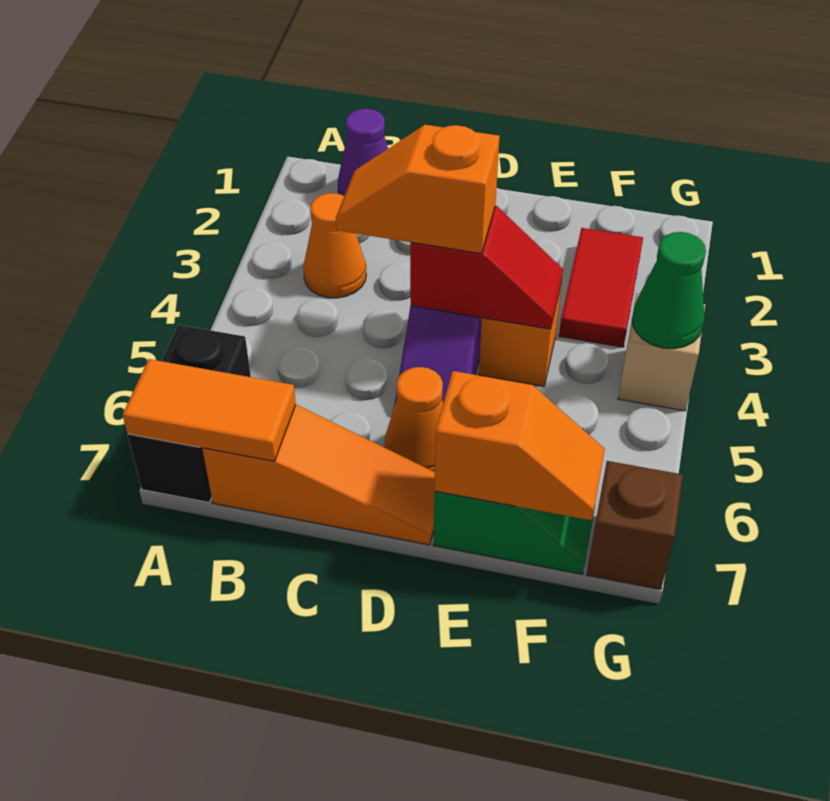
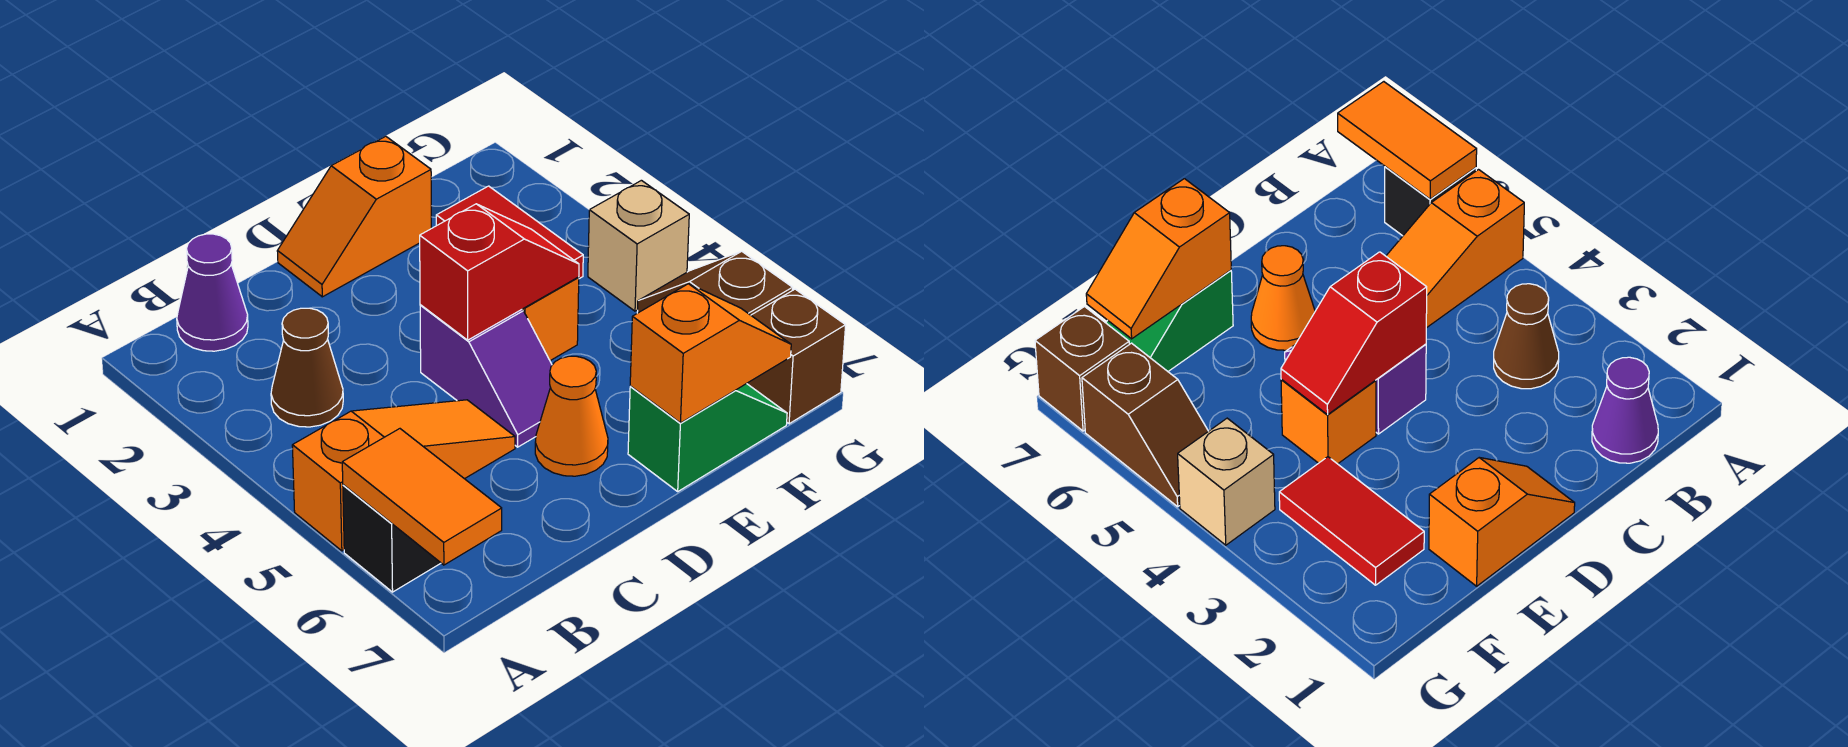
black 1x2 brick [128,325,251,502] -> black 1x1 brick [343,485,441,592]
orange 1x2 tile [123,359,296,461] -> orange 1x2 tile turned to [342,429,502,565]
orange 1x1 cone [303,193,366,298] -> brown 1x1 cone [271,308,343,427]
orange 1x3 slope [202,405,435,545] -> orange 1x3 slope moved to [292,400,515,551]
orange 1x2 slope [336,125,500,253] -> orange 1x2 slope moved to [277,136,431,297]
green 1x1 cone [632,232,706,349] -> none
none -> brown 1x2 slope [637,251,793,315]

